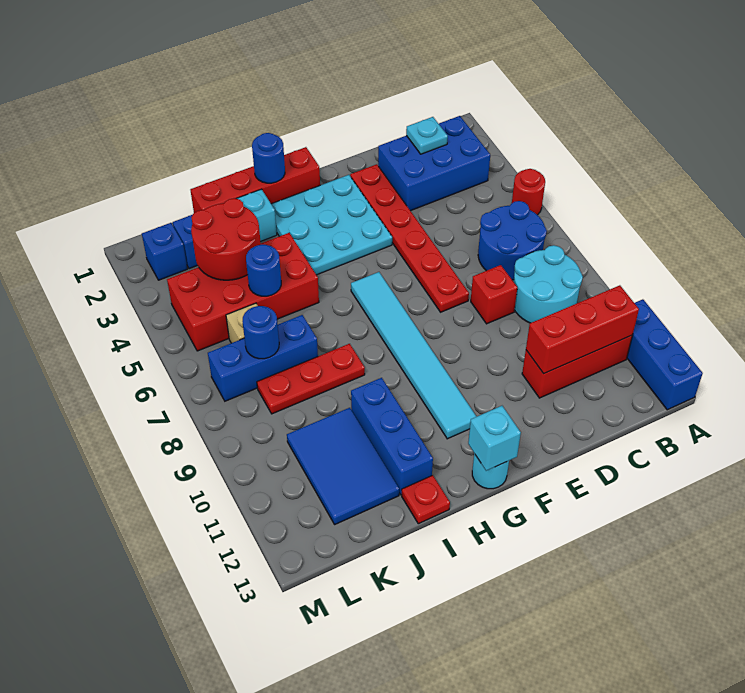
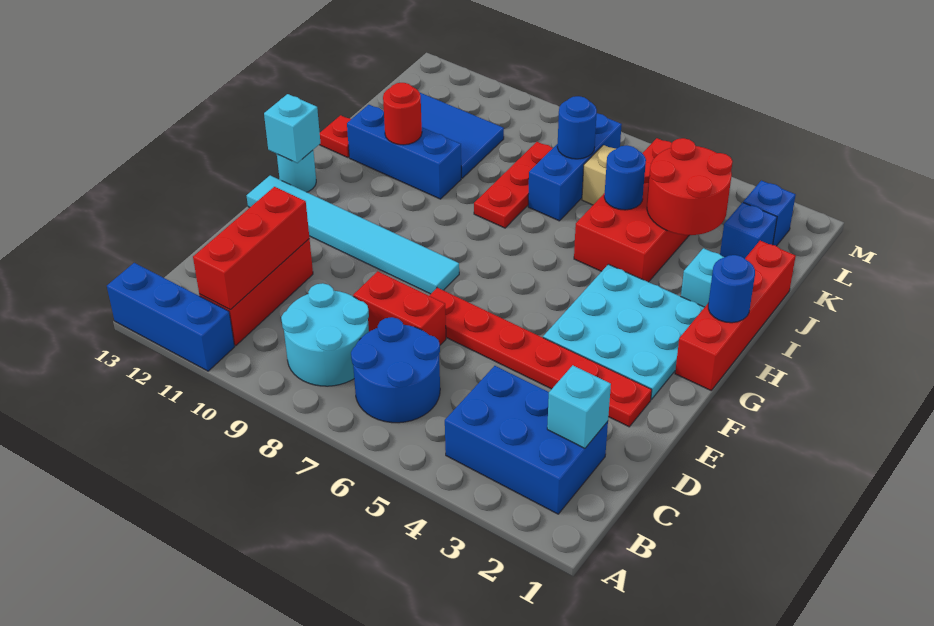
red 1x1 round brick [512,169,545,215] -> red 1x1 round brick moved to [383,83,422,145]
blue 2x3 brick [378,116,490,211] -> blue 2x3 brick turned to [445,366,608,514]
cyan 1x1 plate [406,117,448,154] -> cyan 1x1 brick [547,365,611,448]
red 1x1 brick [471,265,517,324] -> red 1x2 brick [353,271,446,345]
cyan 1x6 tile [351,272,477,439] -> cyan 1x6 tile moved to [246,175,459,294]

